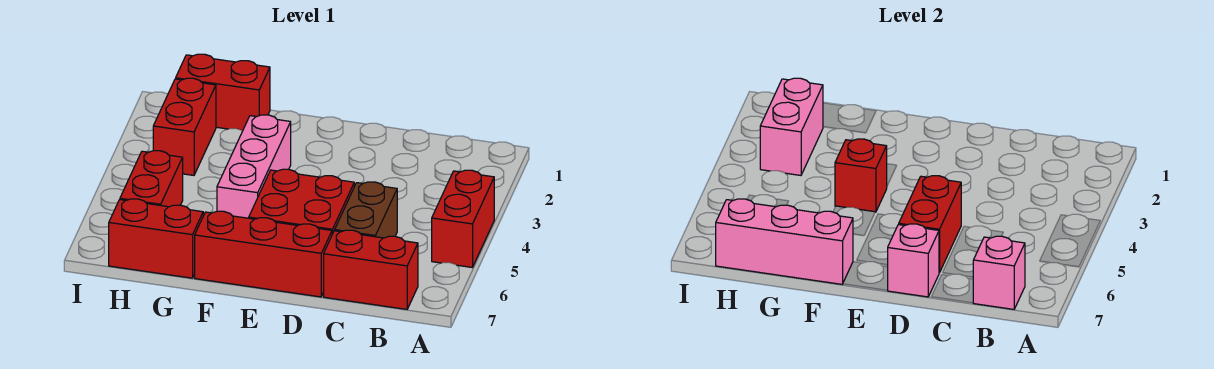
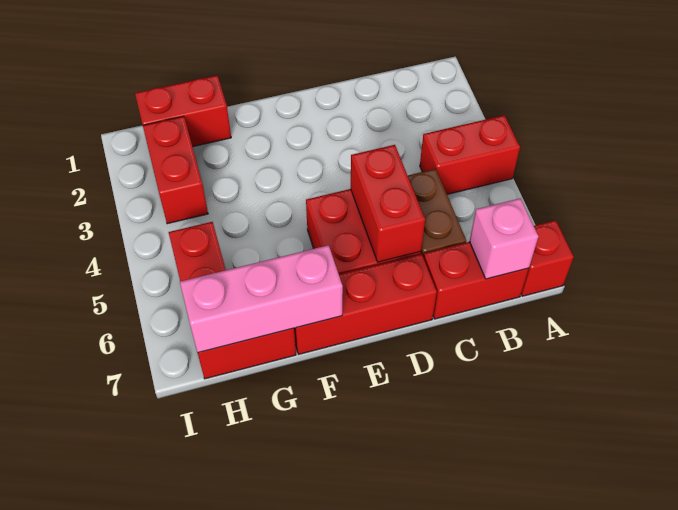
red 1x2 brick [432,170,494,267] -> red 1x2 brick turned to [420,115,520,194]
pink 1x1 brick [887,224,939,297] -> none
pink 1x3 brick [217,115,291,218] -> none
red 1x1 brick [835,139,887,212] -> red 1x1 brick moved to [521,220,574,296]
pink 1x2 brick [760,78,823,175] -> none

